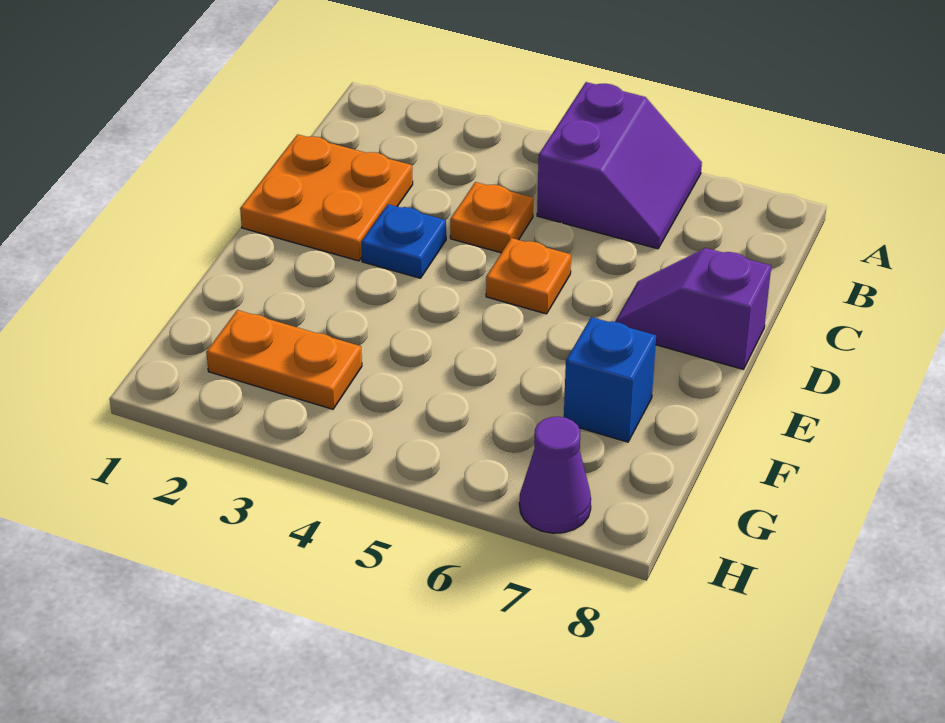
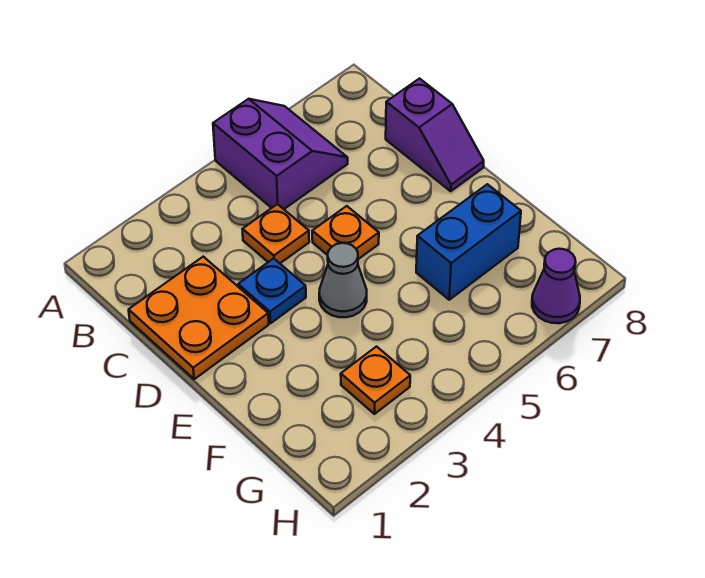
purple 1x2 slope [615,248,771,369] -> purple 1x2 slope turned to [386,79,484,191]
none -> grey 1x1 cone [319,243,367,317]
blue 1x1 brick [564,317,656,442] -> blue 1x2 brick [416,184,521,300]
orange 1x2 plate [206,310,362,409] -> orange 1x1 plate [341,347,410,414]

